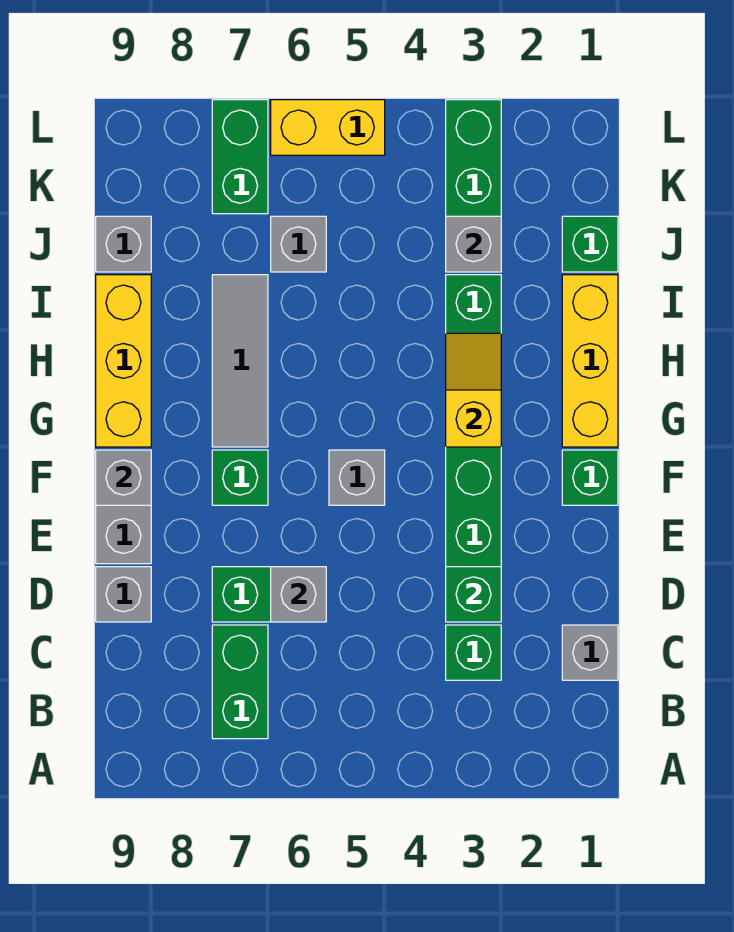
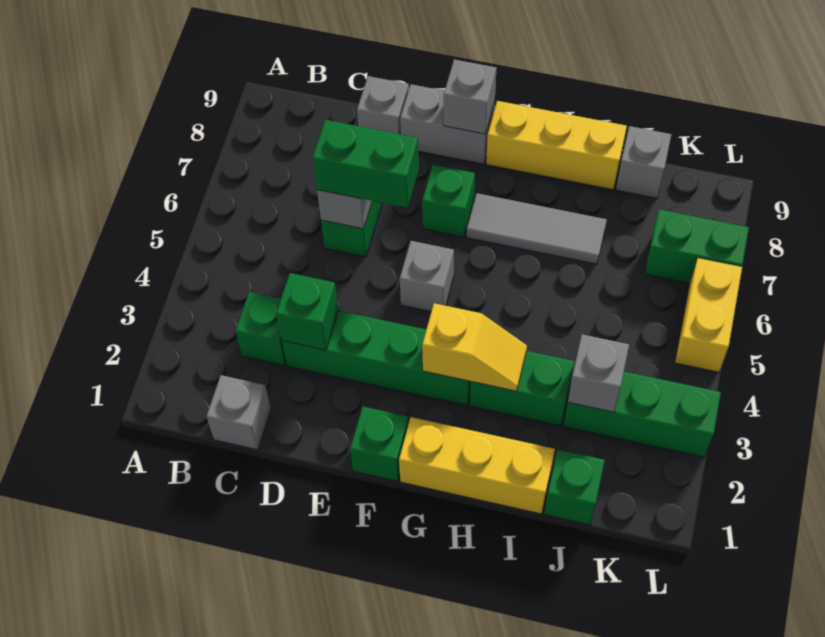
green 1x2 brick [212,625,268,739] -> green 1x2 brick moved to [313,120,419,208]
grey 1x1 brick [271,216,326,272] -> none

